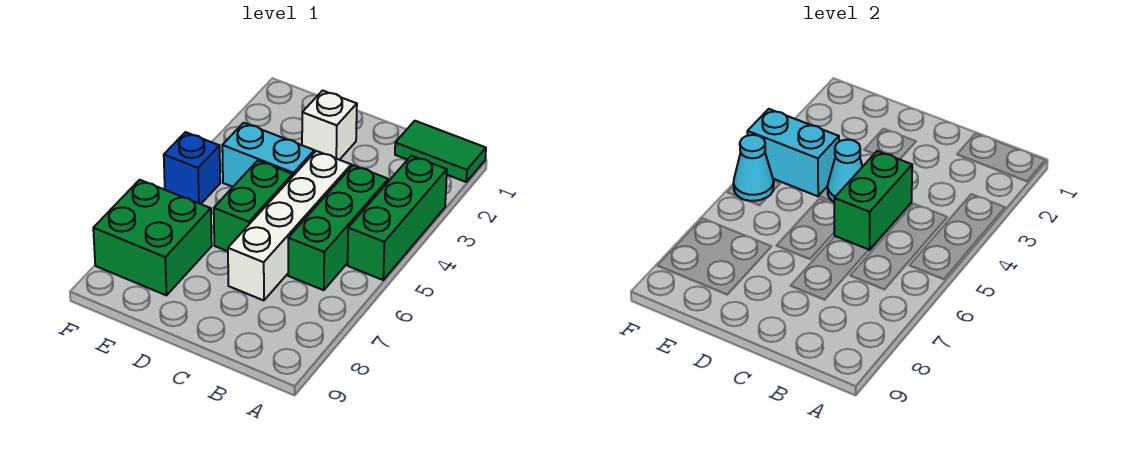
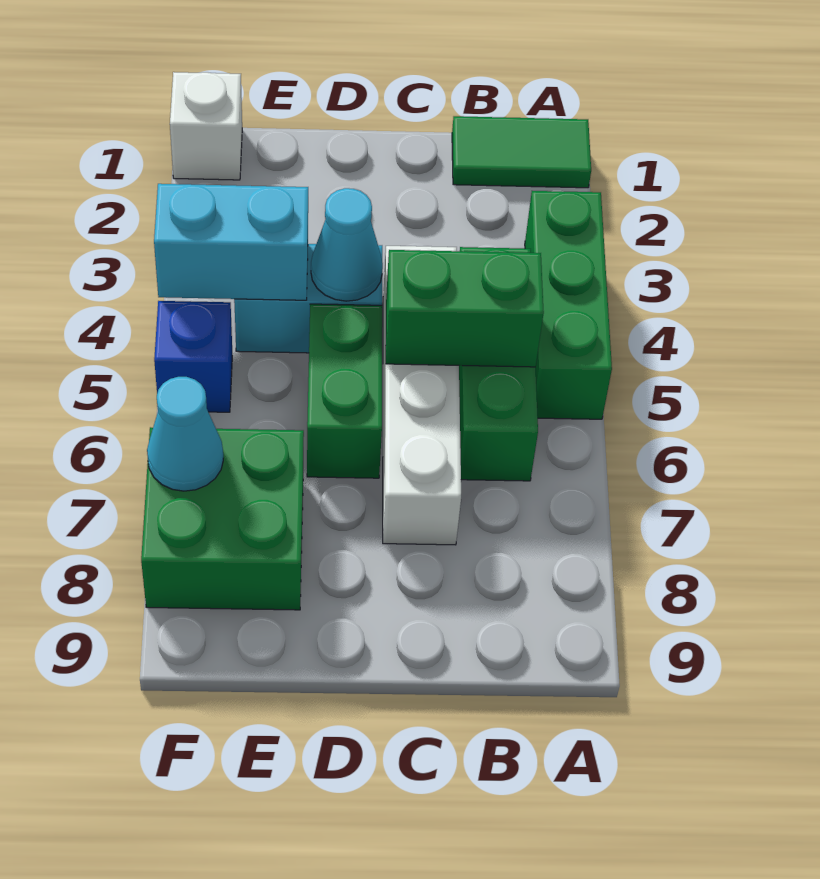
green 1x2 brick [834,151,912,250] -> green 1x2 brick turned to [386,250,544,367]
white 1x1 brick [302,91,357,160] -> white 1x1 brick moved to [170,72,242,180]
cyan 1x1 cone [733,135,774,201] -> cyan 1x1 cone moved to [147,377,223,491]

